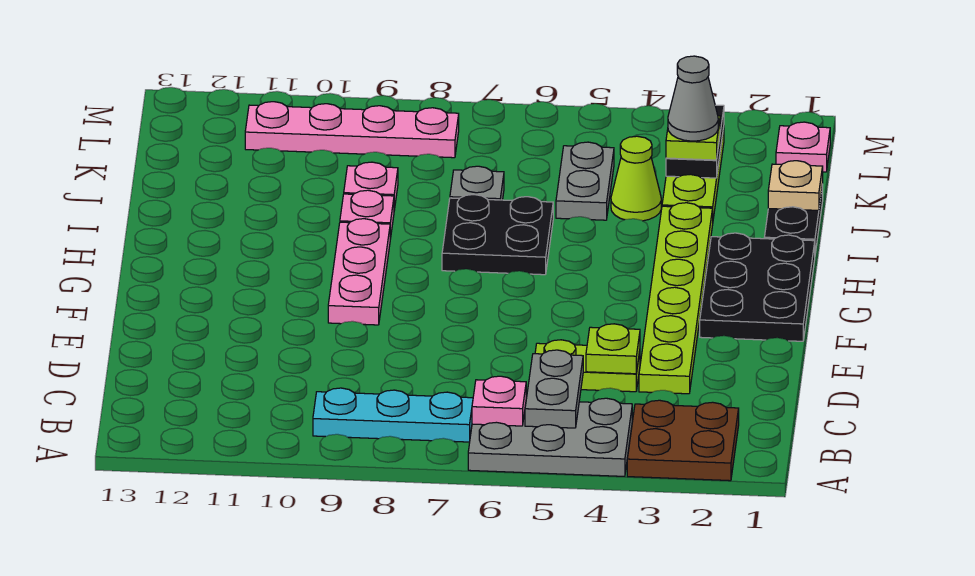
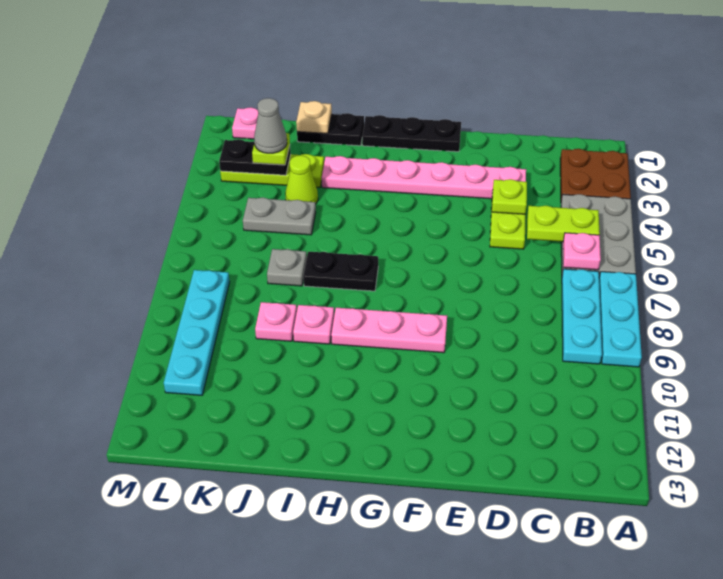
none -> cyan 1x3 plate [599,272,642,367]
grey 1x2 plate [525,350,583,428] -> lime 1x2 plate [527,206,600,242]
lime 1x6 plate [639,203,713,394] -> pink 1x6 plate [322,156,526,199]
black 2x3 plate [700,233,815,341] -> black 1x3 plate [362,115,461,152]
black 2x2 plate [442,195,553,275] -> black 1x2 plate [303,252,378,291]
pink 1x4 plate [245,102,459,158] -> cyan 1x4 plate [164,270,230,395]

